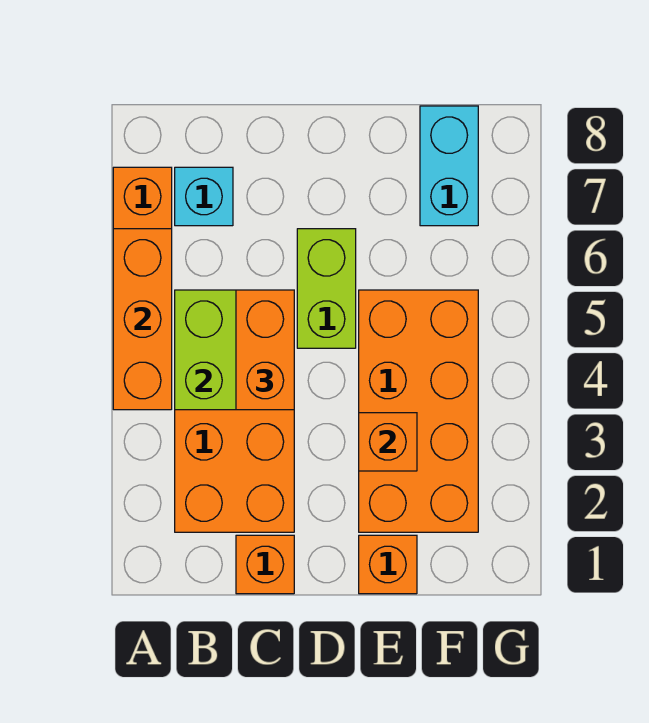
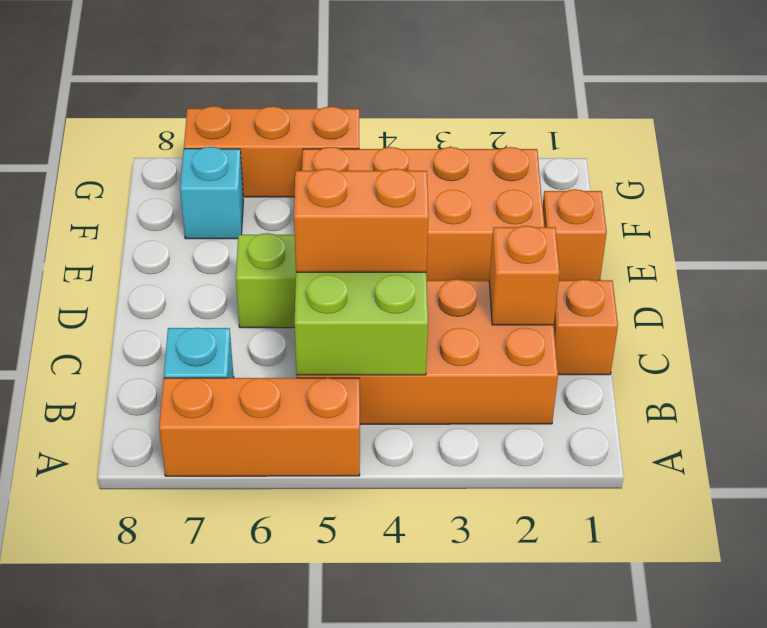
orange 1x3 brick [113,229,172,410] -> orange 1x3 brick moved to [184,106,359,197]
orange 1x1 brick [359,413,417,471] -> orange 1x1 brick moved to [489,226,560,325]
cyan 1x2 brick [420,106,478,226] -> cyan 1x1 brick [180,147,243,239]

